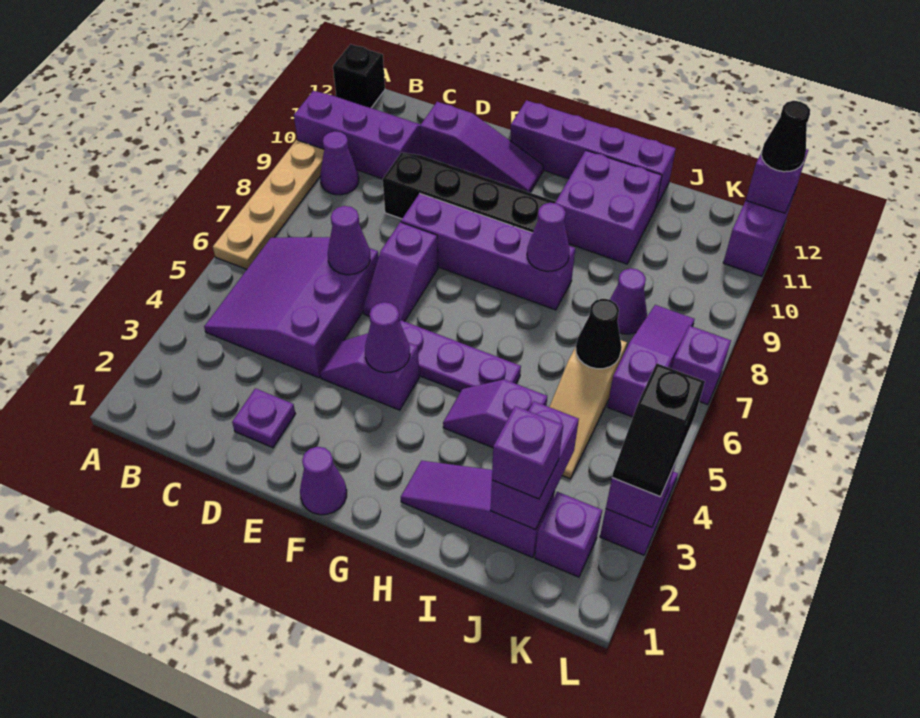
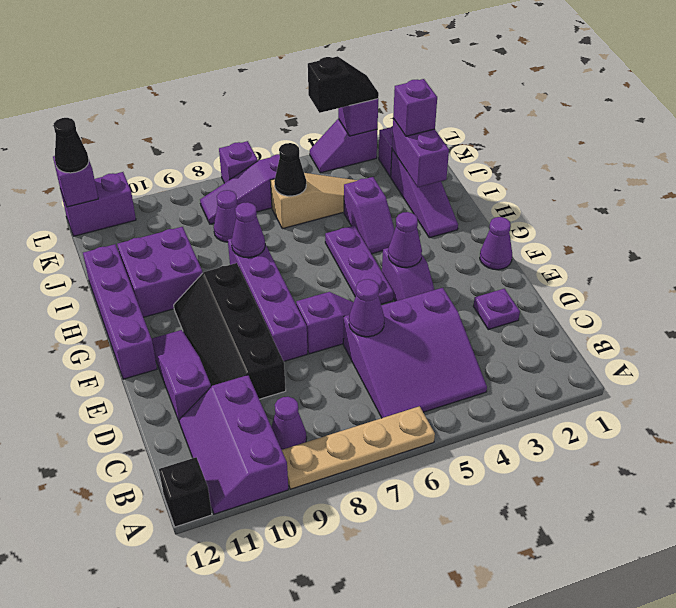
purple 1x2 brick [491,401,579,530] -> purple 1x2 brick turned to [392,119,449,187]

